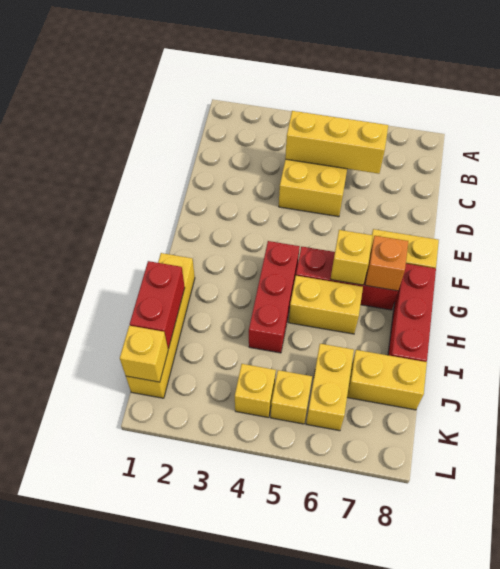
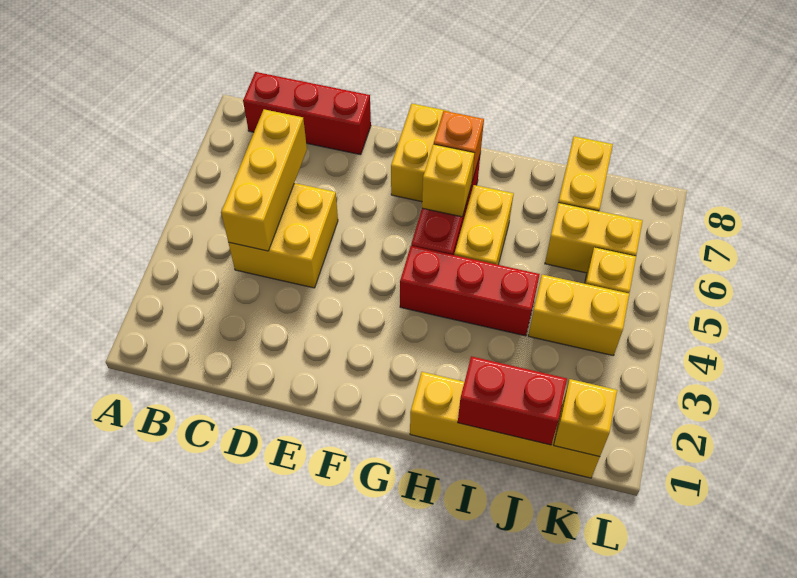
red 1x3 brick [388,264,436,362] -> red 1x3 brick moved to [243,72,371,155]
yellow 1x1 brick [235,364,276,418] -> yellow 1x2 brick [528,275,629,356]

